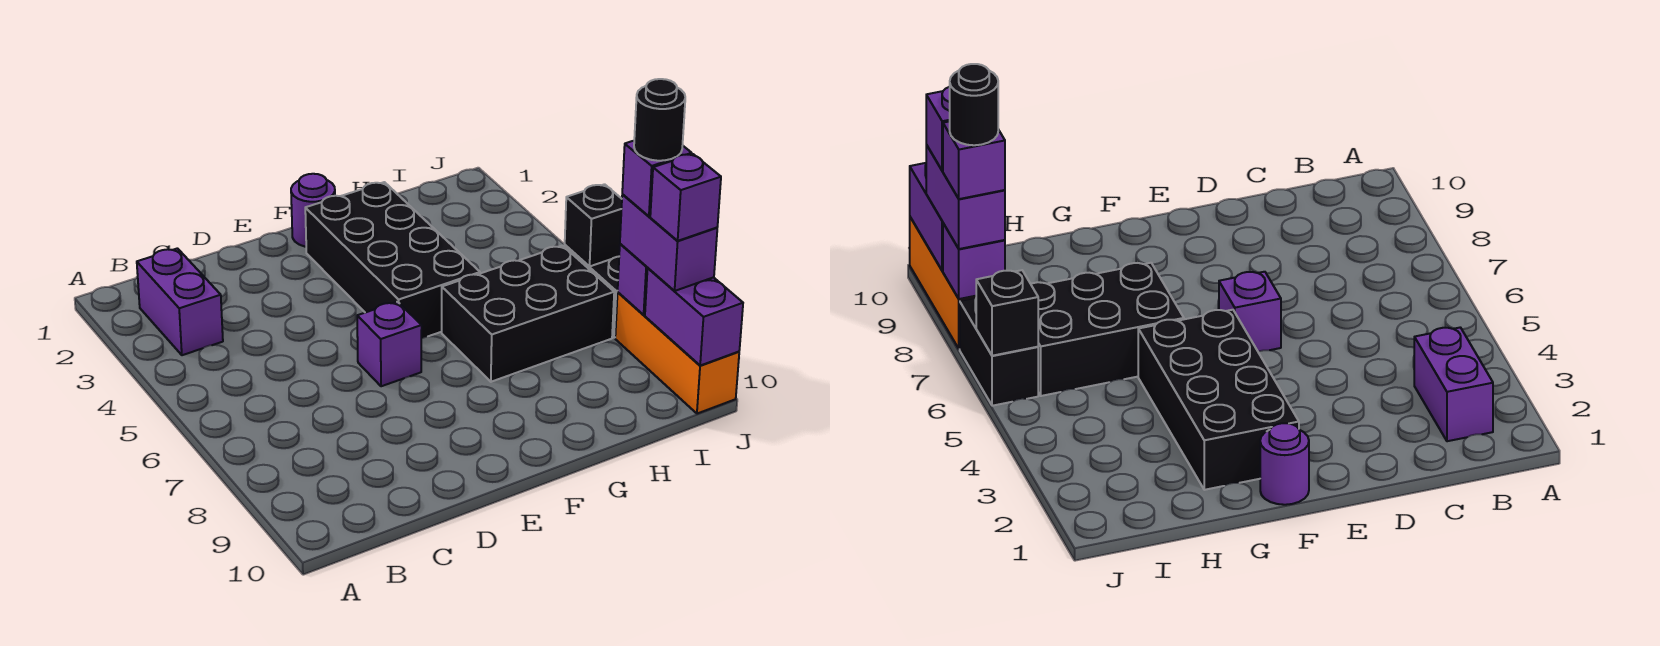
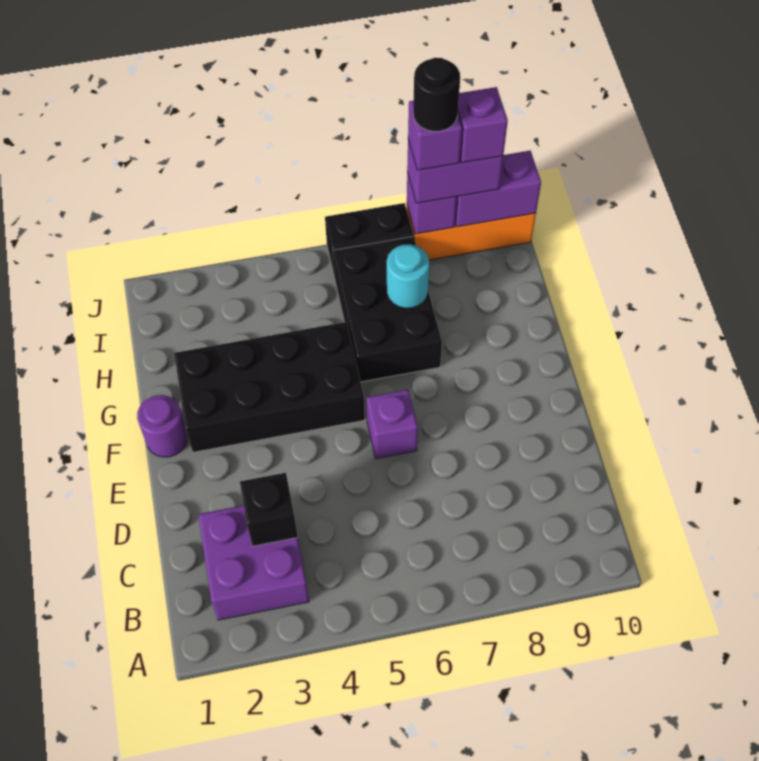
purple 1x2 brick [137,248,223,355] -> purple 2x2 brick [198,505,309,620]
none -> cyan 1x1 round brick [387,244,429,308]
black 1x1 brick [565,184,622,267] -> black 1x1 brick moved to [240,473,298,546]

